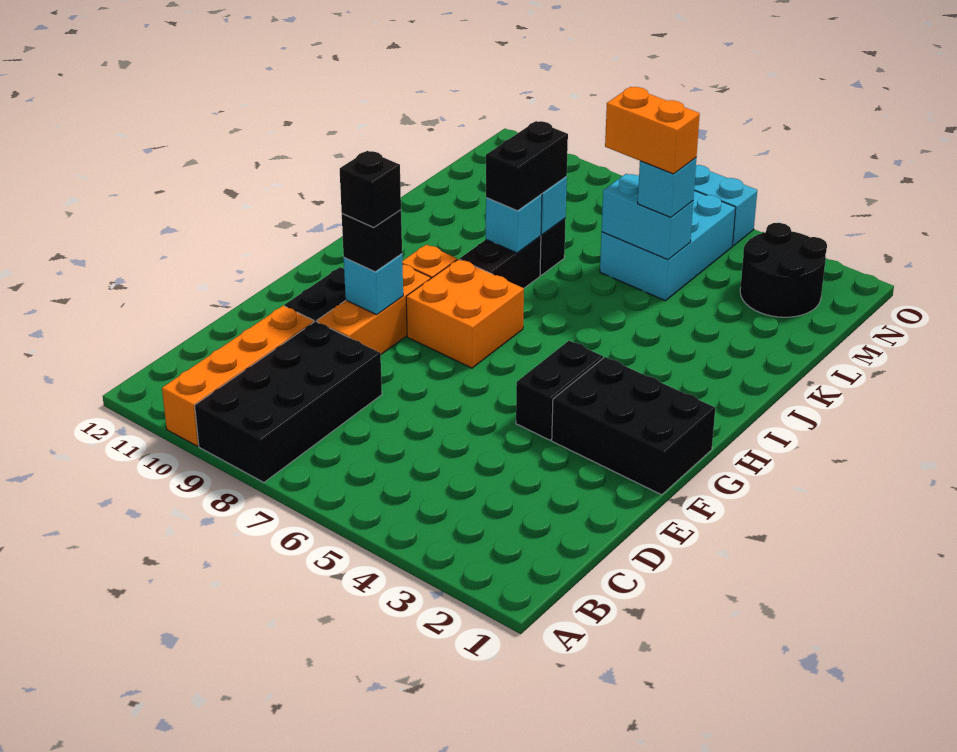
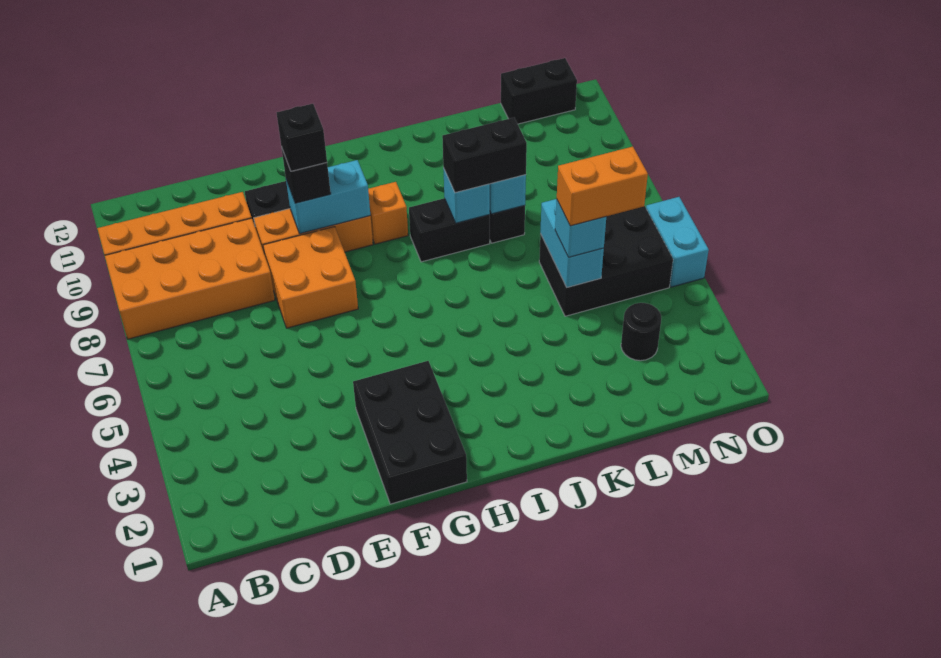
black 2x4 brick [195,321,382,482] -> orange 2x4 brick [105,218,275,339]
black 1x2 brick [516,341,603,440] -> black 1x2 brick moved to [501,58,577,124]
cyan 1x1 brick [344,254,403,315] -> cyan 1x2 brick [286,160,370,234]
orange 2x2 brick [406,259,524,368] -> orange 2x2 brick moved to [263,227,358,328]
cyan 2x3 brick [600,191,736,301] -> black 2x3 brick [539,206,673,316]
orange 1x2 brick [605,87,700,174] -> orange 1x2 brick turned to [557,147,648,226]
black 2x2 round brick [740,223,827,317] -> black 1x1 round brick [621,303,662,361]

